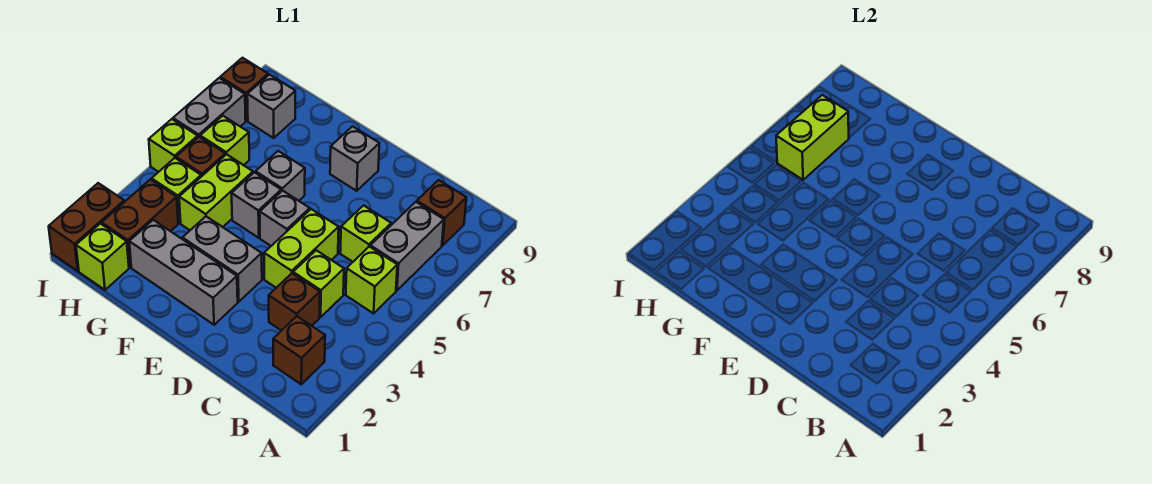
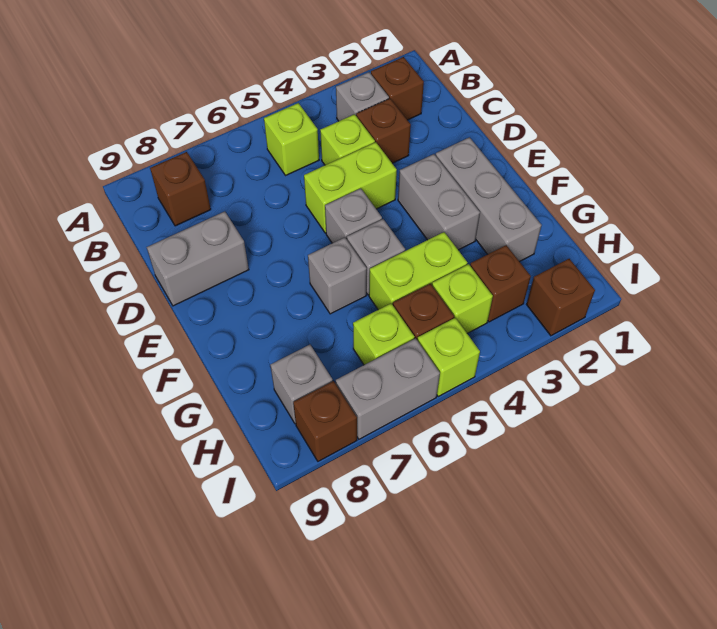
grey 1x2 brick [370,202,444,290] -> grey 1x2 brick moved to [147,211,249,306]
lime 1x1 brick [340,205,391,262] -> none
grey 1x1 brick [330,126,379,191] -> grey 1x1 brick moved to [336,72,389,121]
lime 1x1 brick [76,224,129,290] -> none
brown 1x2 brick [102,179,178,267] -> brown 1x1 brick [470,245,531,322]
lime 1x2 brick [776,95,849,180] -> none
brown 1x2 brick [49,183,124,271] -> brown 1x1 brick [527,259,595,336]

